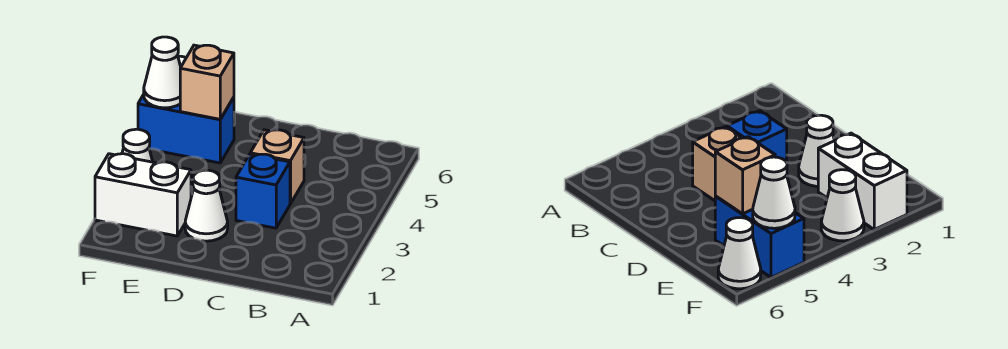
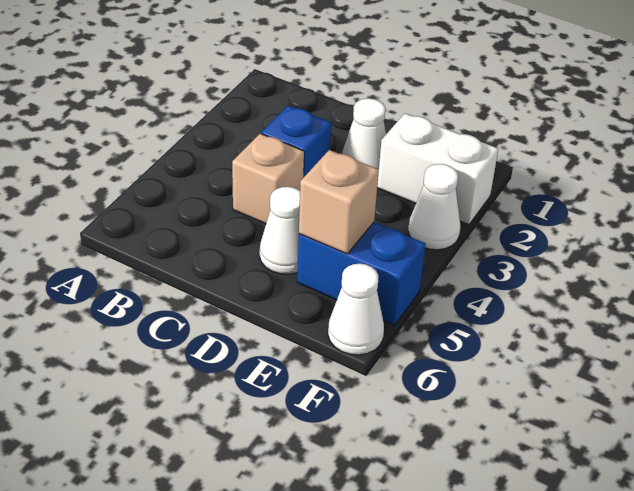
white 1x1 cone [144,37,181,108] -> white 1x1 cone moved to [260,187,300,274]

